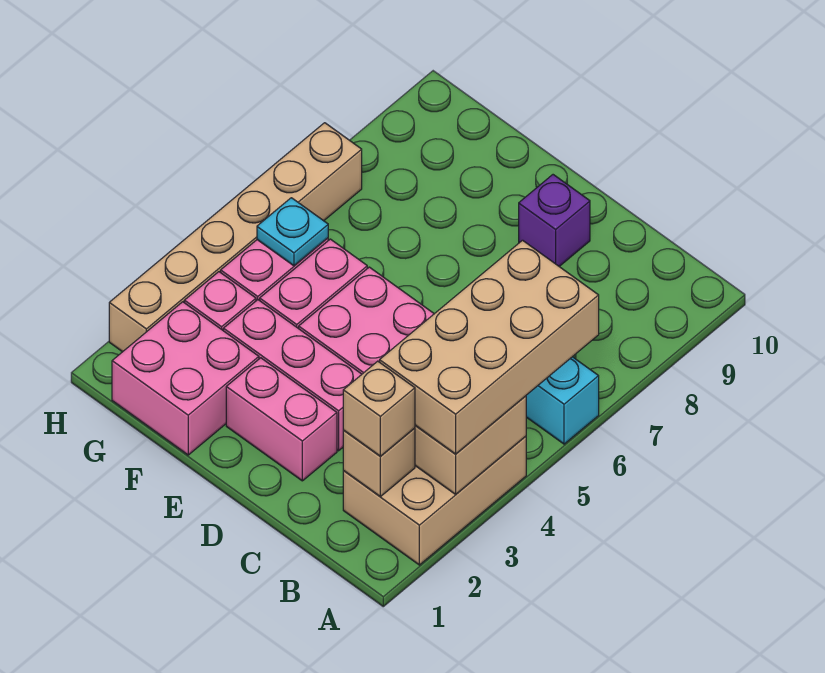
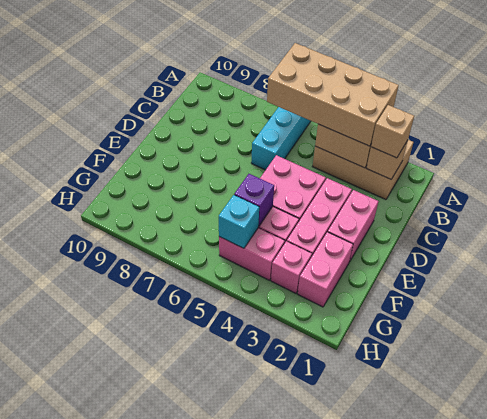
purple 1x1 brick [519,175,590,266] -> purple 1x1 brick moved to [234,174,274,226]
pink 2x2 brick [112,302,259,455] -> pink 1x2 brick [298,232,353,307]
cyan 1x1 plate [257,198,328,266] -> cyan 1x1 brick [219,195,259,248]
tan 1x6 brick [109,123,362,352] -> none

